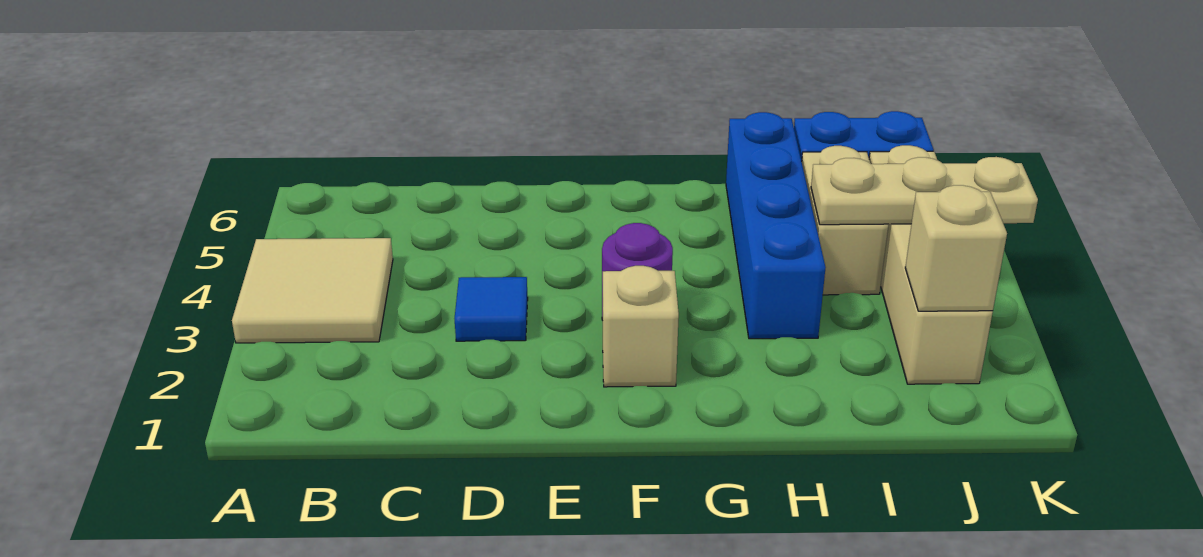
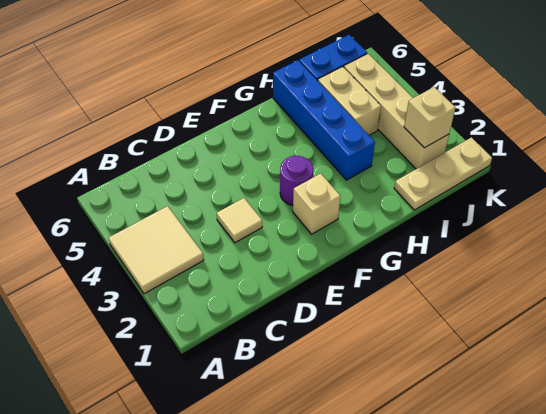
blue 1x1 tile [455,277,528,341] -> tan 1x1 tile [217,198,262,243]
tan 1x3 plate [811,157,1038,225] -> tan 1x3 plate moved to [394,138,492,210]

